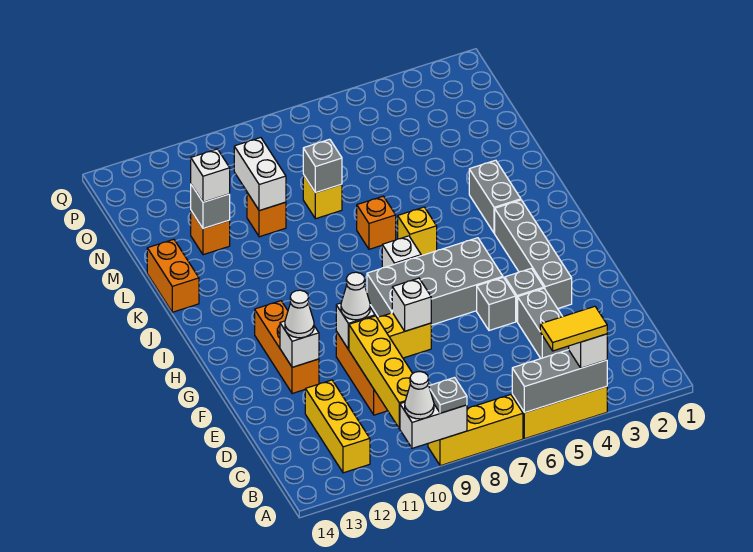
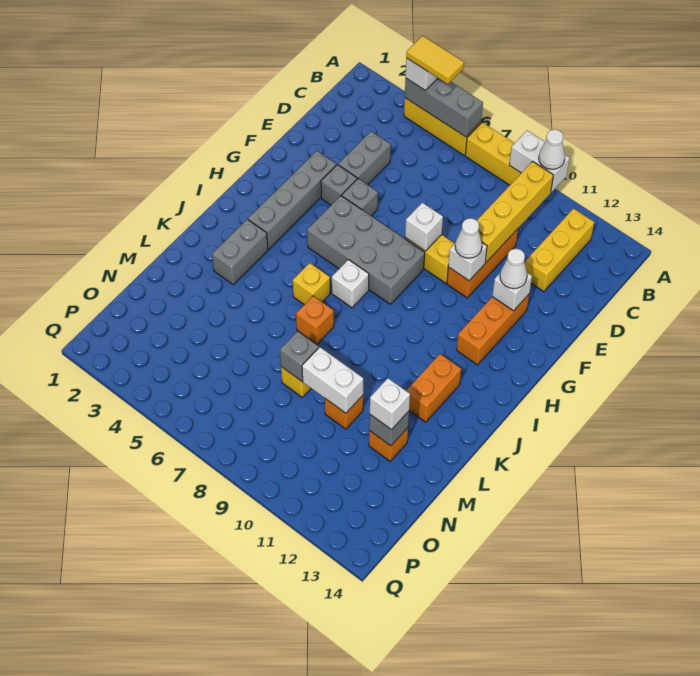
grey 1x1 plate [429,378,467,413] -> none
orange 1x2 brick [147,239,199,312] -> orange 1x2 brick moved to [406,354,461,422]
white 1x2 brick [234,138,286,211] -> white 1x2 brick turned to [302,347,363,413]

